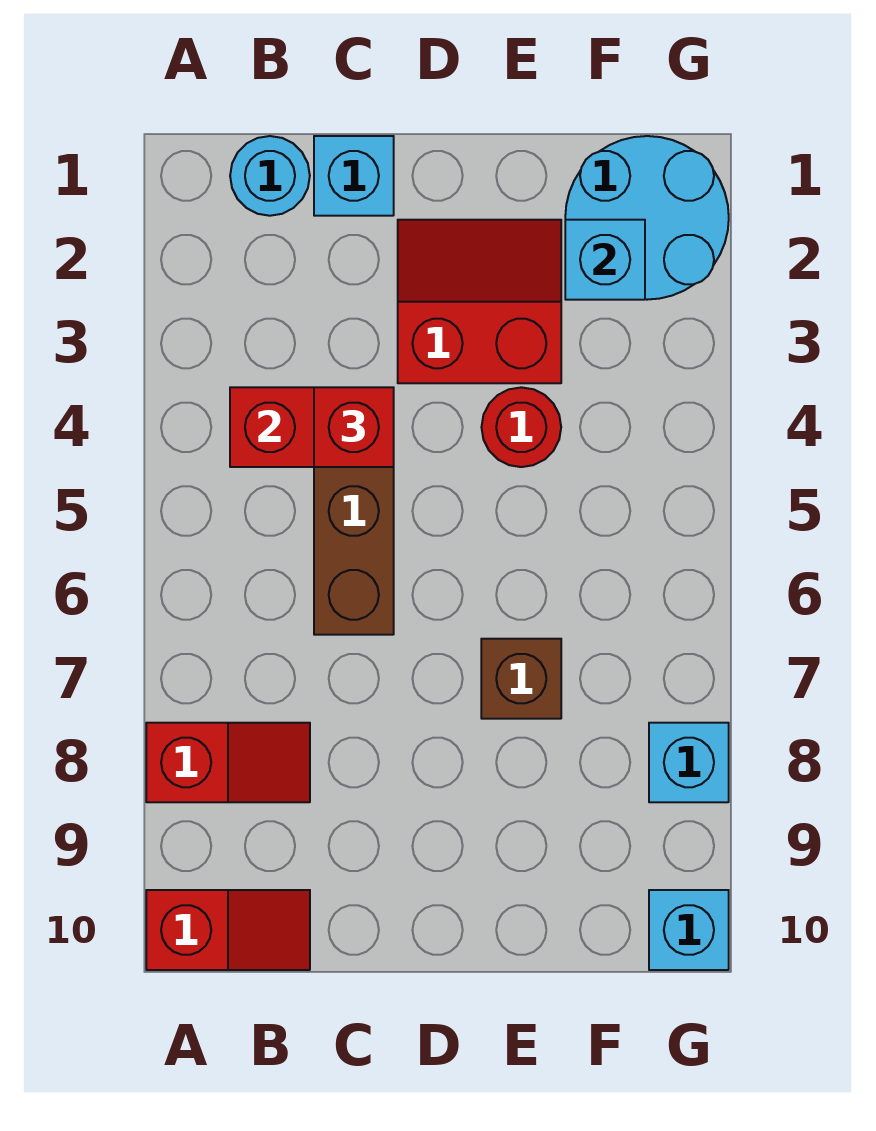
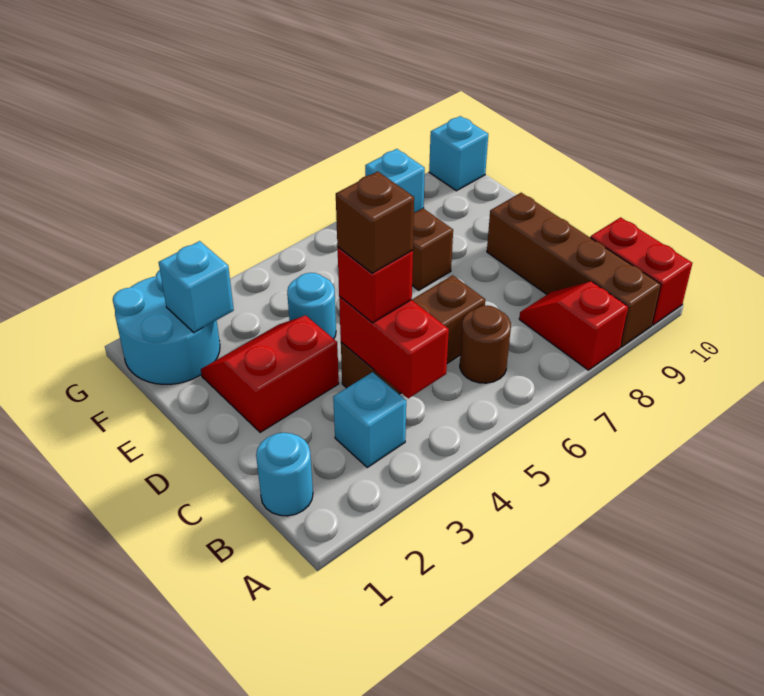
none -> brown 1x4 brick [487,193,661,347]
red 1x2 slope [146,890,310,970] -> red 1x2 brick [590,217,692,325]
none -> brown 1x1 round brick [460,306,511,383]
cyan 1x1 brick [314,136,394,216] -> cyan 1x1 brick moved to [333,372,406,467]
none -> brown 1x1 brick [336,171,414,273]
red 2x2 slope [398,220,561,383] -> red 2x2 slope turned to [201,316,339,433]
red 1x1 round brick [482,387,561,467] -> cyan 1x1 round brick [287,273,336,339]

